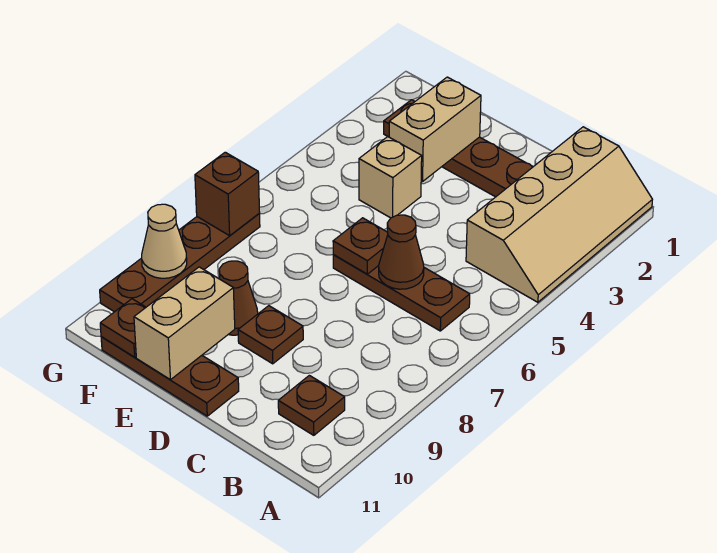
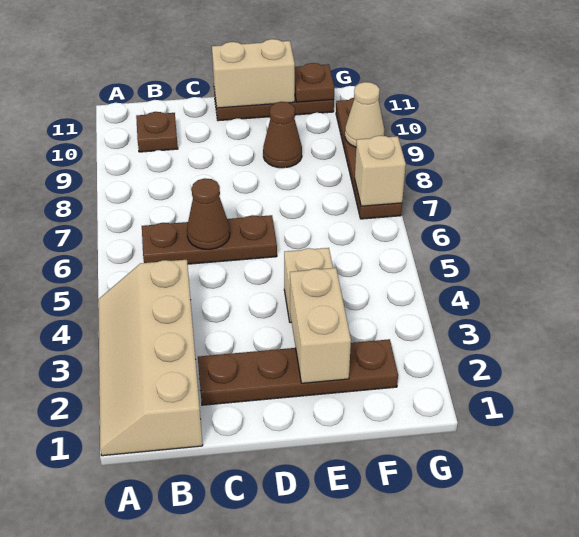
brown 1x1 plate [333,218,388,274] -> none
brown 1x1 plate [238,306,303,364] -> none
tan 1x2 brick [134,267,235,380] -> tan 1x2 brick turned to [212,39,295,108]
brown 1x1 brick [195,152,260,236] -> tan 1x1 brick [355,136,406,206]

